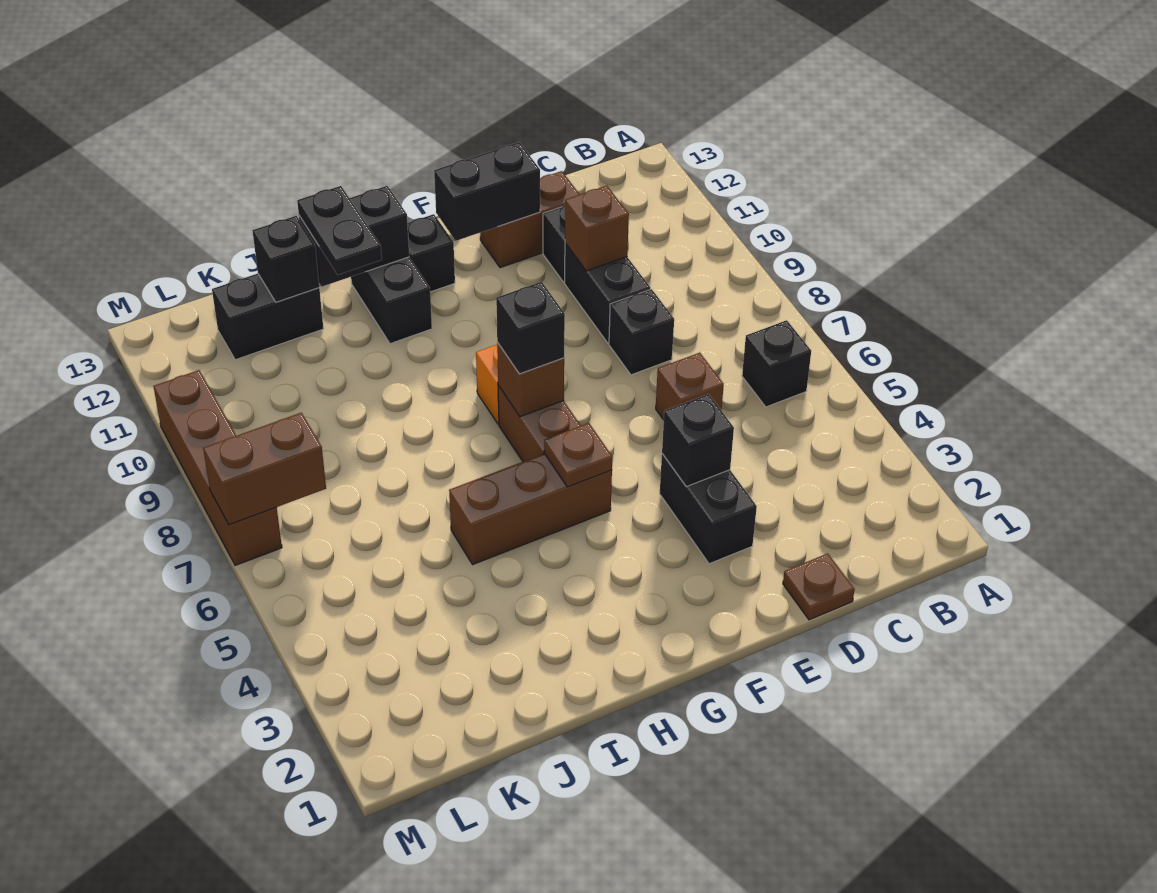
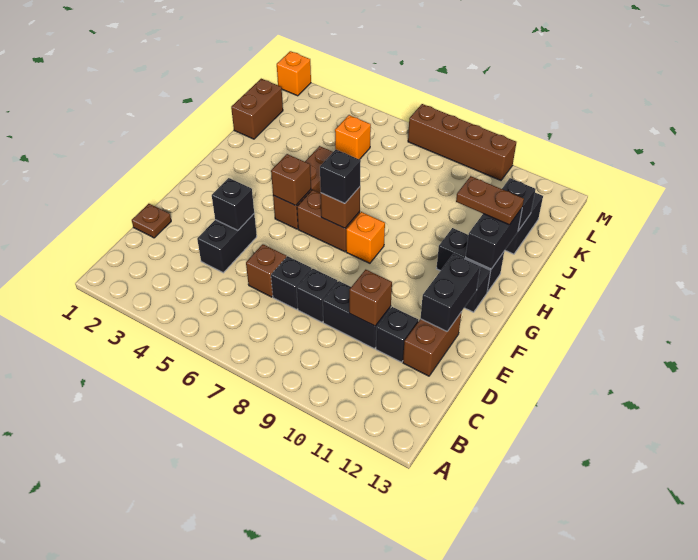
black 1x1 brick [742,320,811,407] -> black 1x1 brick moved to [271,256,312,309]
black 1x2 brick [660,454,757,564] -> black 1x2 brick turned to [197,214,257,273]
brown 1x1 plate [544,423,612,487] -> brown 1x1 brick [271,154,311,205]
black 1x2 plate [297,186,382,275] -> brown 1x2 plate [456,176,524,225]
none -> orange 1x1 brick [335,115,371,160]
brown 1x2 brick [203,413,326,525] -> brown 1x2 brick moved to [231,79,283,139]
none -> orange 1x1 brick [277,51,311,96]

